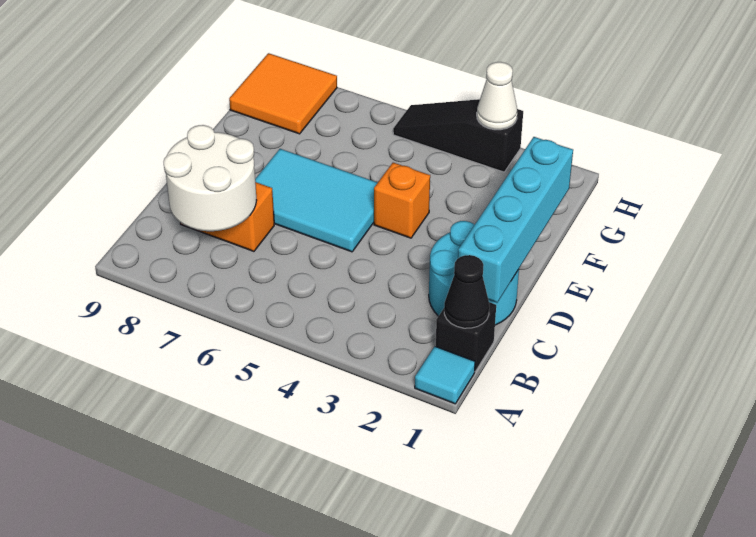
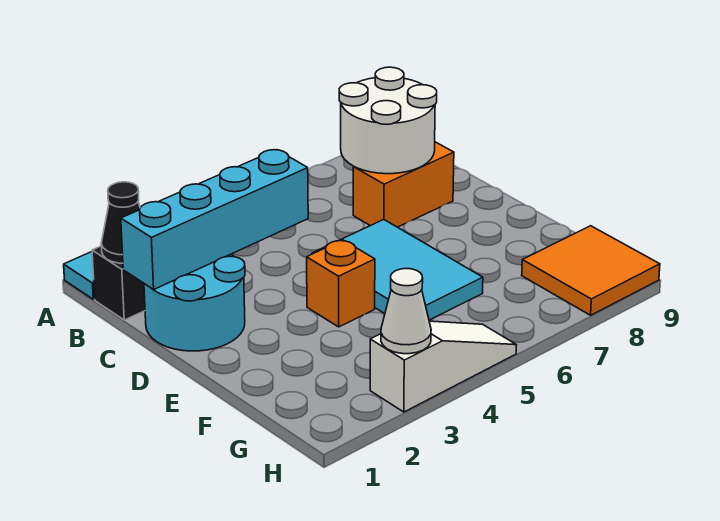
cyan 1x4 brick [458,137,573,303] -> cyan 1x4 brick turned to [121,150,308,290]
cyan 2x3 tile [255,149,378,252] -> cyan 2x3 tile turned to [312,220,483,320]
black 1x3 slope [393,99,523,172] -> white 1x3 slope [370,321,516,412]

